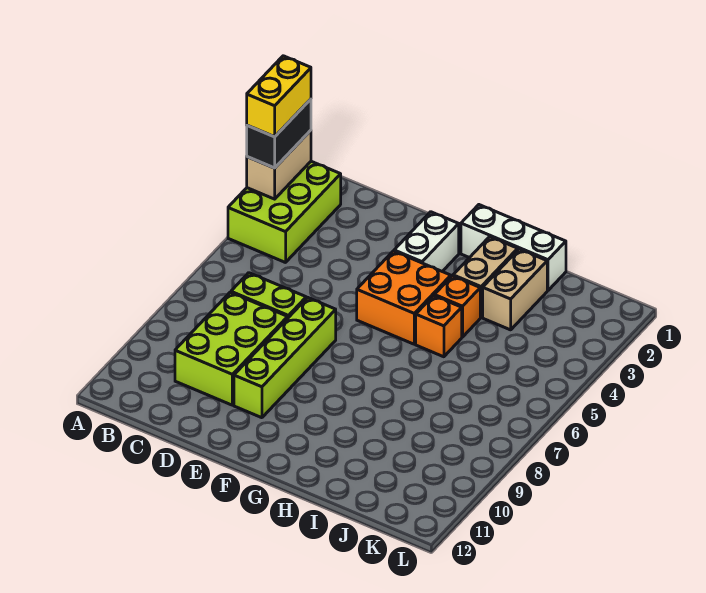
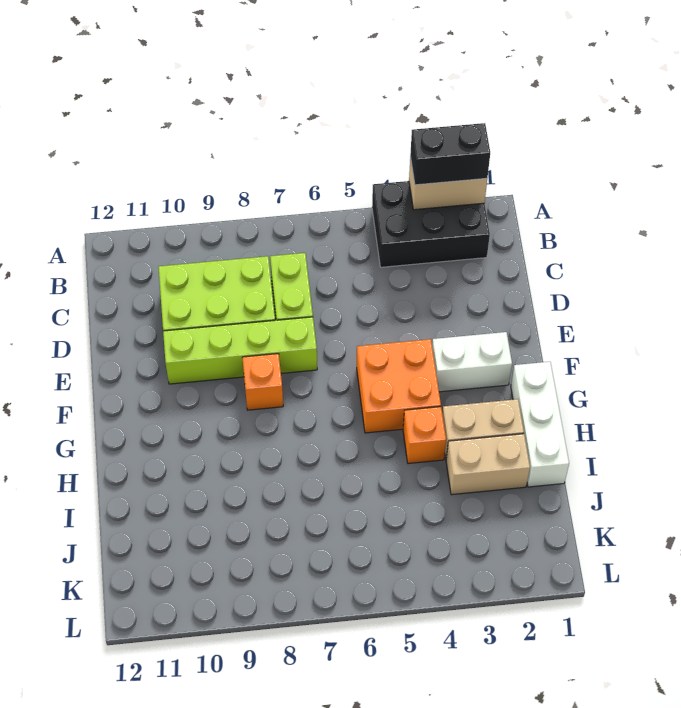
lime 2x3 brick [228,161,341,263] -> black 2x3 brick [372,181,490,267]
yellow 1x2 brick [247,56,311,137] -> none
orange 1x1 brick [416,296,462,357] -> orange 1x1 brick moved to [242,354,283,410]

